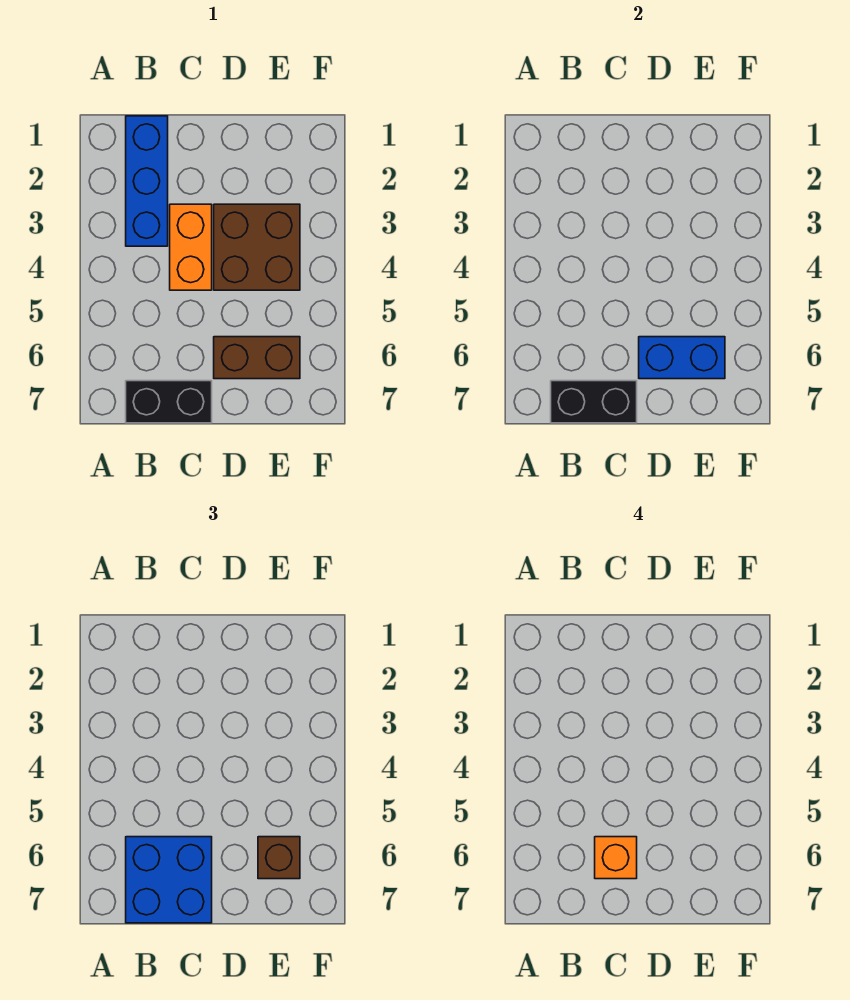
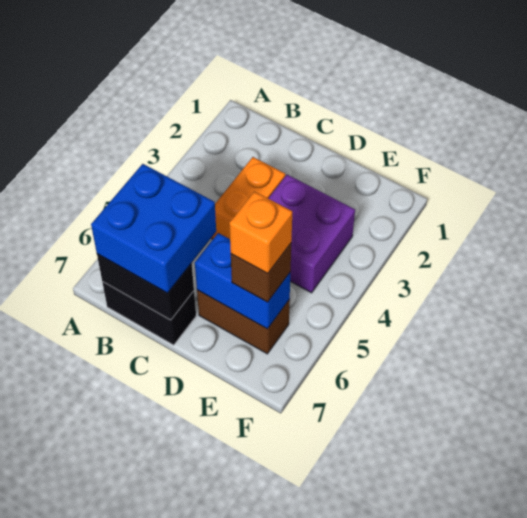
blue 1x3 brick [126,116,168,246] -> none
orange 1x1 brick [595,837,637,879] -> orange 1x1 brick moved to [229,191,292,274]
brown 2x2 brick [214,204,300,290] -> purple 2x2 brick [268,175,355,293]

